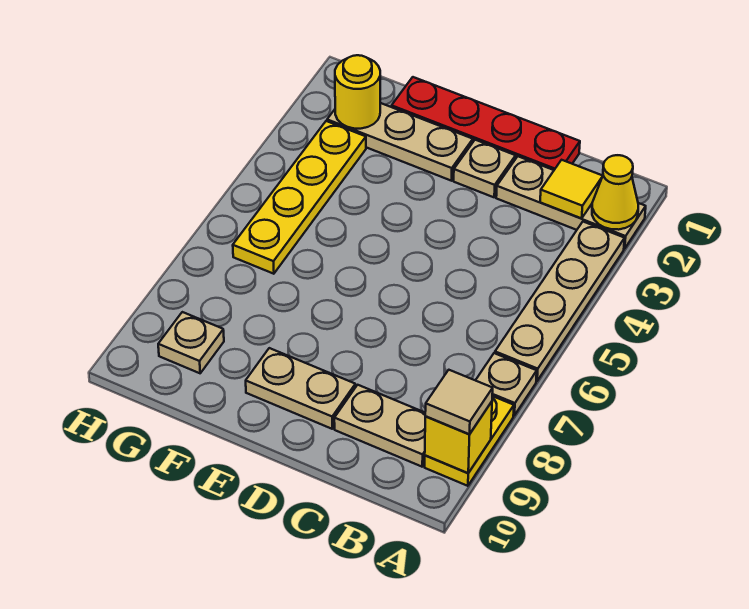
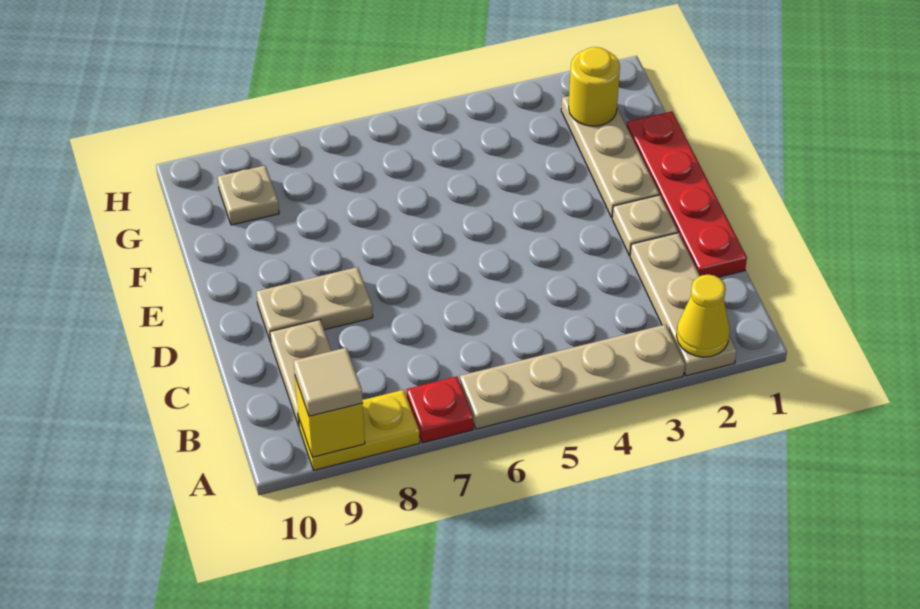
tan 1x1 plate [476,353,537,415] -> red 1x1 plate [407,376,473,443]
yellow 1x1 tile [540,160,602,218] -> none
tan 1x2 plate [246,348,355,429] -> tan 1x2 plate turned to [256,267,373,342]
yellow 1x4 plate [233,121,366,274] -> none

